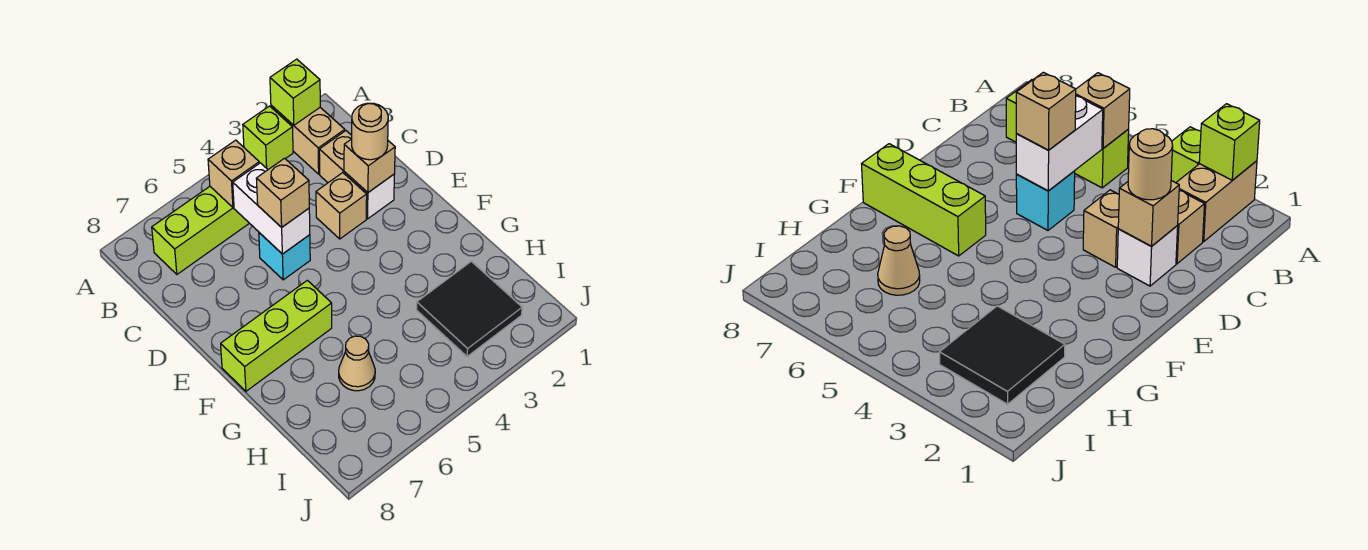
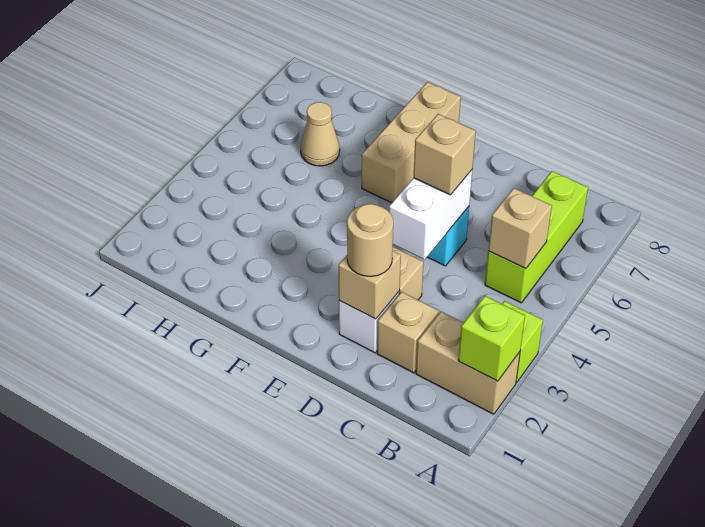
white 1x2 brick [233,163,310,254] -> white 1x2 brick turned to [389,170,472,260]
lime 1x3 brick [221,280,332,391] -> tan 1x3 brick [362,82,461,203]
black 2x2 tile [417,261,522,356] -> none

